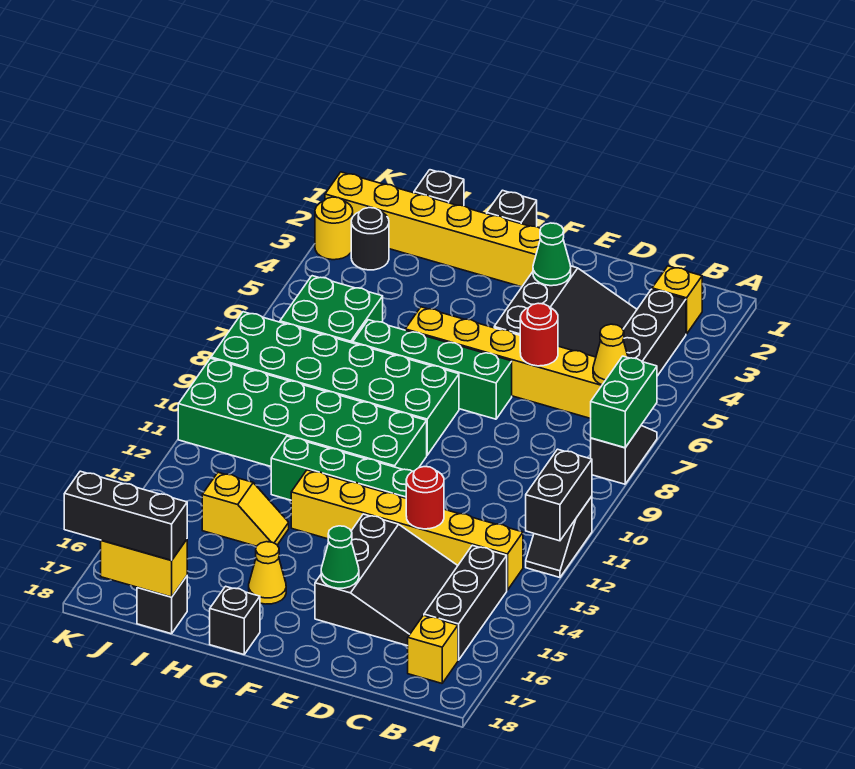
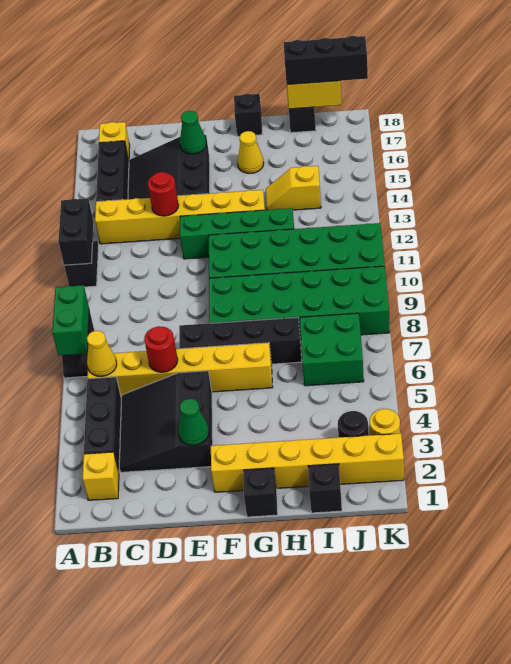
green 1x4 brick [353,320,512,419] -> black 1x4 brick [179,317,302,364]

